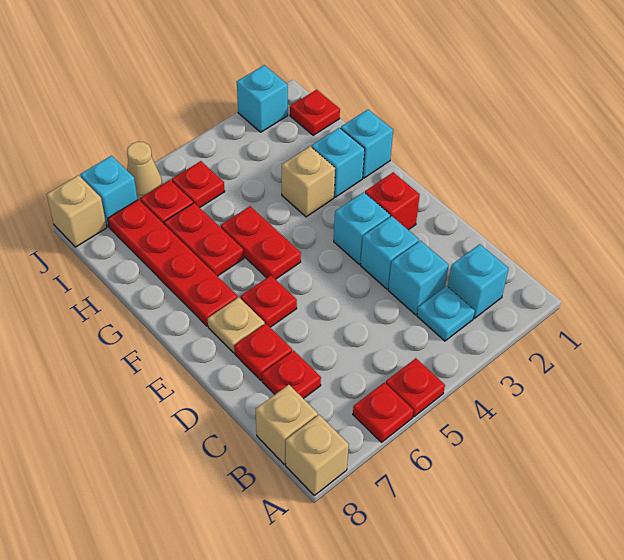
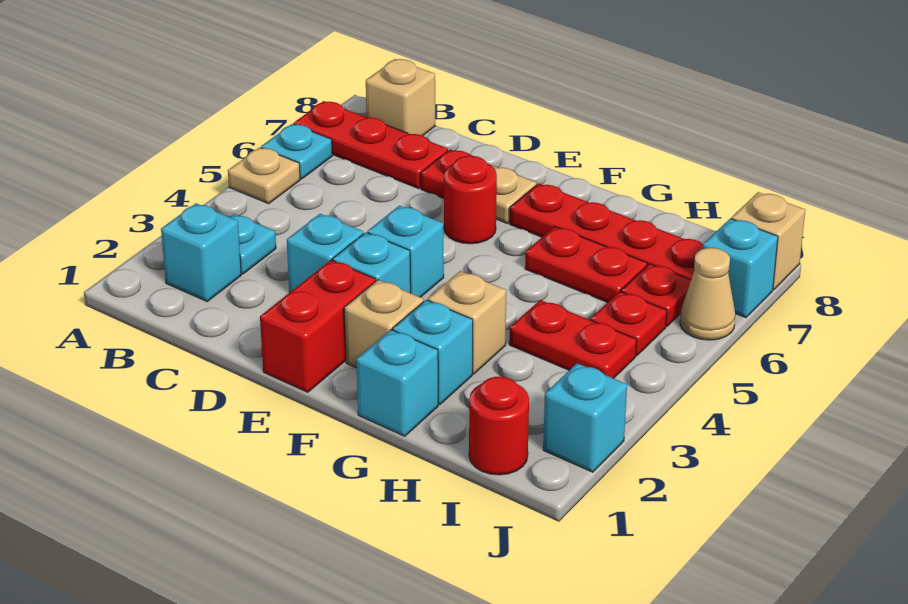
red 1x1 plate [386,358,445,417] -> tan 1x1 plate [228,147,300,204]
red 1x1 plate [353,382,413,442] -> cyan 1x1 plate [261,124,332,179]
tan 1x1 brick [286,415,349,495] -> tan 1x1 brick moved to [344,280,424,368]
cyan 1x1 brick [388,241,449,315] -> cyan 1x1 brick moved to [367,206,444,297]
red 1x1 plate [262,351,321,399] -> red 1x3 plate [294,101,448,189]
red 1x1 brick [365,172,420,230] -> red 1x2 brick [260,260,376,392]
red 1x1 plate [240,275,297,327] -> red 1x1 round brick [444,156,497,244]
red 1x2 plate [221,206,301,279] -> red 1x2 plate moved to [509,300,637,378]
red 1x1 plate [290,90,340,135] -> red 1x1 round brick [469,377,529,475]

